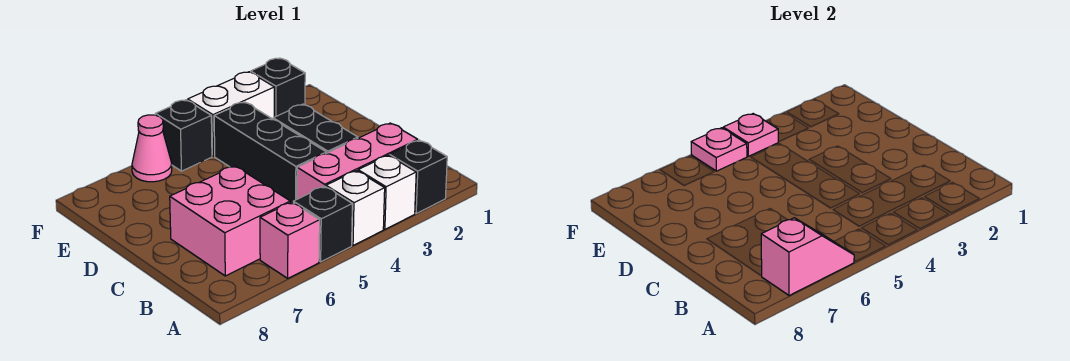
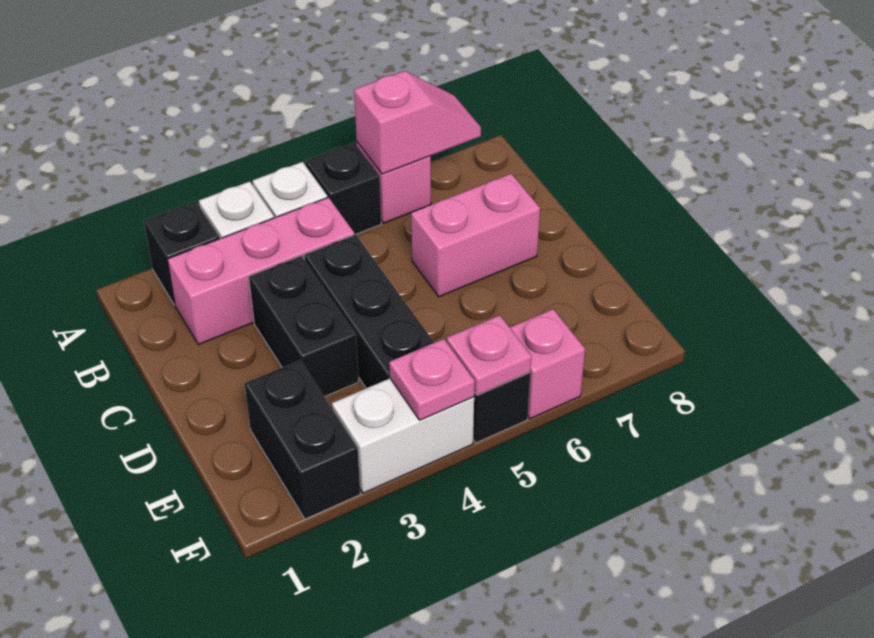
pink 1x2 slope [761,218,854,296] -> pink 1x2 slope turned to [354,71,481,174]
pink 2x2 brick [170,166,290,276] -> pink 1x2 brick [411,174,540,297]
black 1x1 brick [251,58,305,117] -> black 1x2 brick [244,360,360,519]
pink 1x1 cone [132,115,172,182] -> pink 1x1 brick [510,309,585,419]

